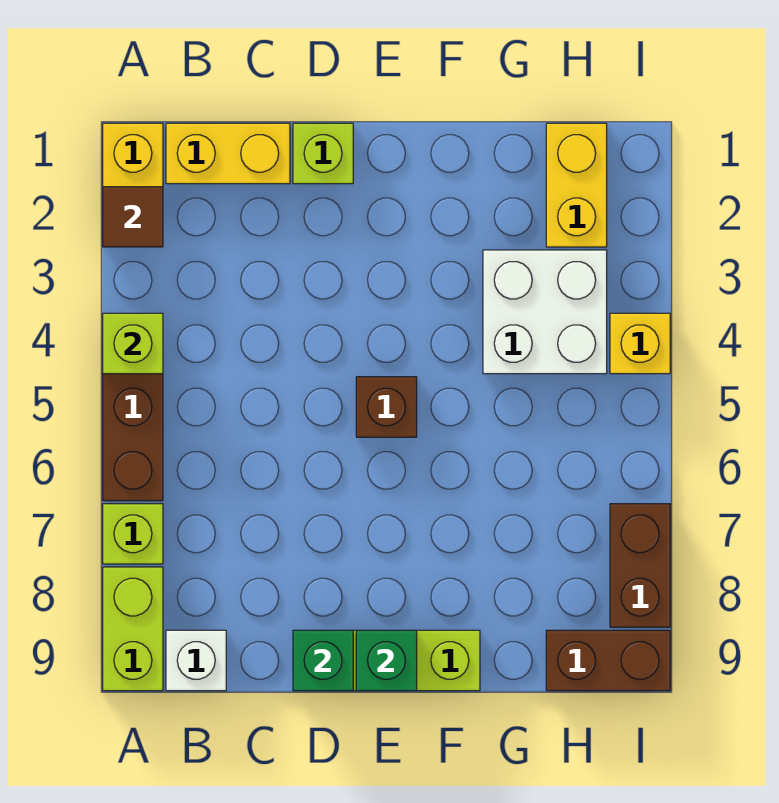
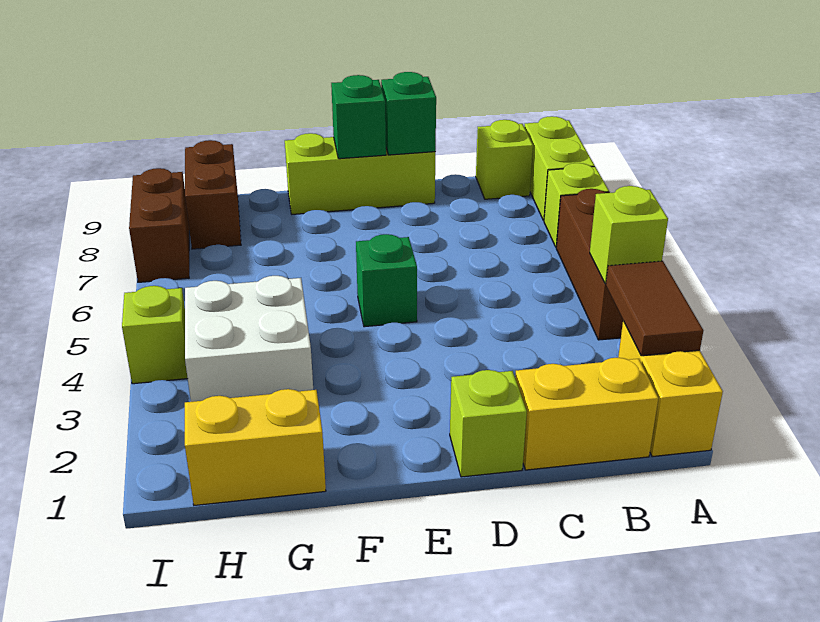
brown 1x1 tile [103,187,163,247] -> brown 1x2 tile [606,261,703,356]
white 1x1 brick [166,630,226,691] -> lime 1x1 brick [476,120,533,199]
brown 1x1 brick [356,377,417,437] -> green 1x1 brick [356,234,417,327]
yellow 1x2 brick [546,123,607,247] -> yellow 1x2 brick turned to [185,389,326,505]
brown 1x2 brick [546,630,670,691] -> brown 1x2 brick turned to [185,140,241,249]
yellow 1x1 brick [610,313,670,374] -> lime 1x1 brick [122,286,188,384]

